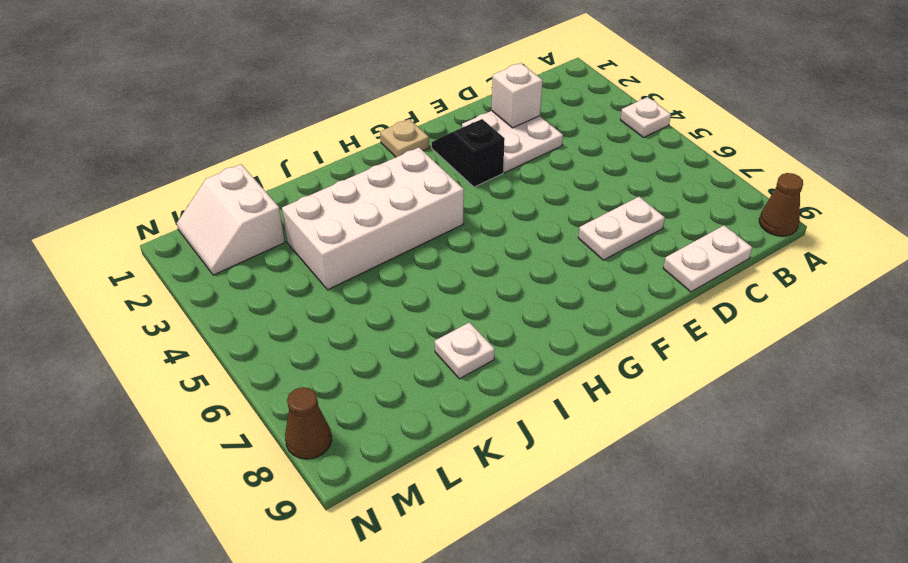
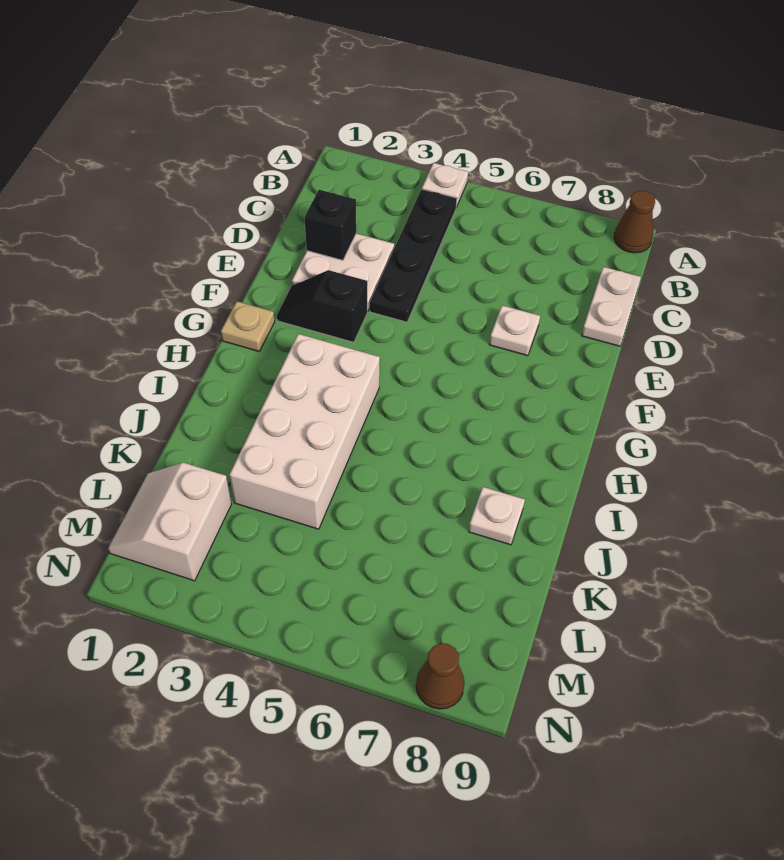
none -> black 1x4 plate [370,189,457,322]
white 1x1 brick [491,63,543,128] -> black 1x1 brick [305,190,356,260]
white 1x2 plate [578,197,665,260] -> white 1x1 plate [489,305,540,356]
white 2x2 slope [177,164,285,275] -> white 2x2 slope turned to [108,463,231,581]

